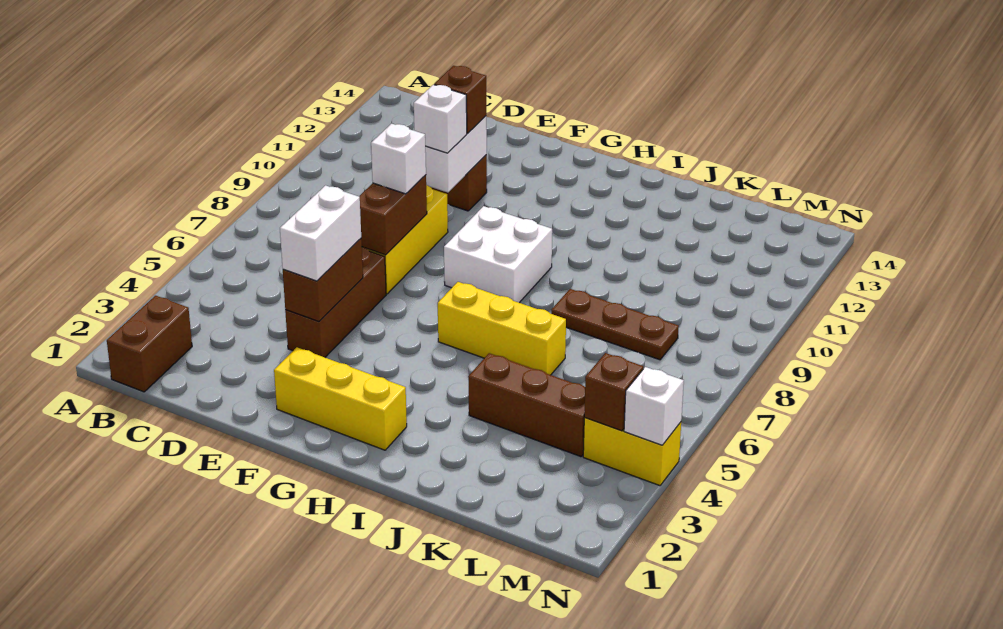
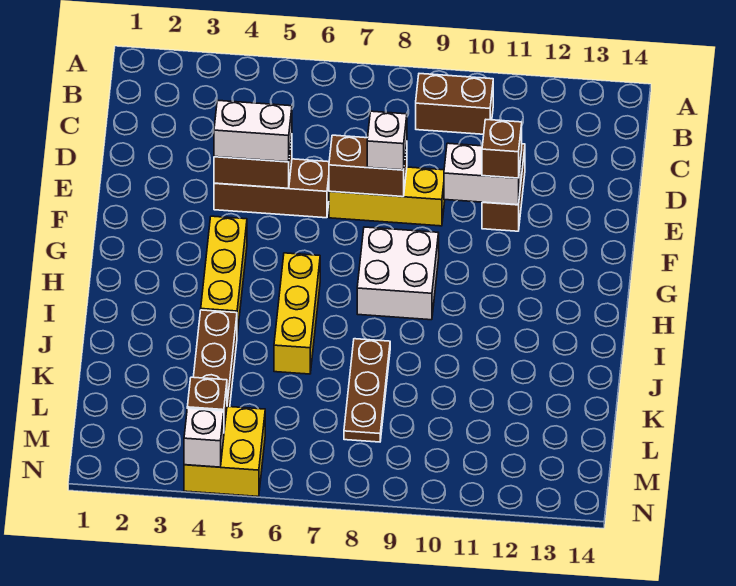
brown 1x2 brick [107,296,192,392] -> brown 1x2 brick moved to [416,74,493,134]
white 1x1 brick [414,85,467,153] -> none
yellow 1x3 brick [274,347,407,450] -> yellow 1x3 brick moved to [201,216,247,334]
yellow 1x2 brick [583,418,681,486] -> yellow 2x2 brick [184,406,265,497]

